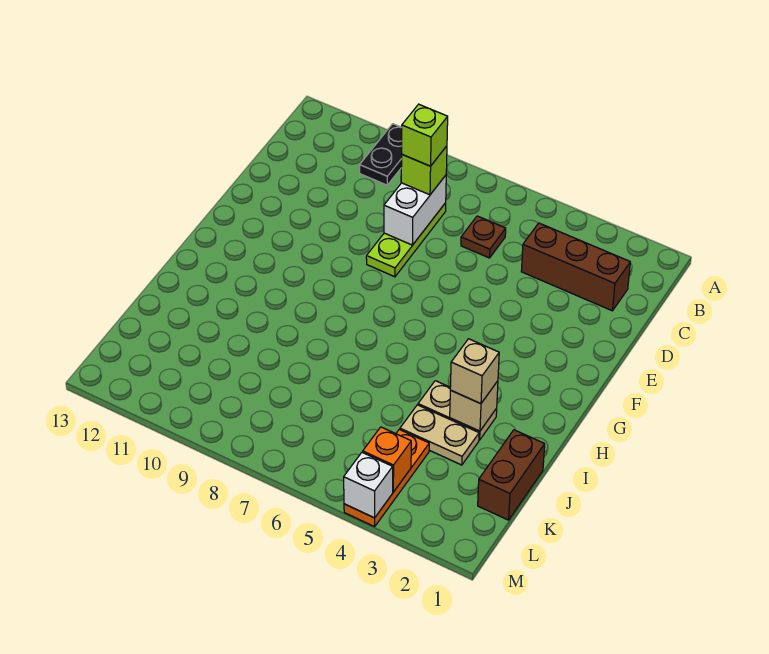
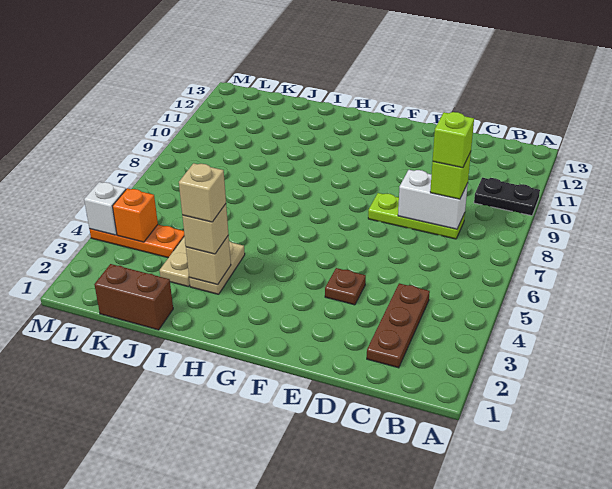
brown 1x3 brick [521,223,630,311] -> brown 1x3 plate [367,283,430,368]
brown 1x1 plate [461,216,506,258] -> brown 1x1 plate moved to [325,268,366,305]
none -> tan 1x1 brick [179,163,226,222]

